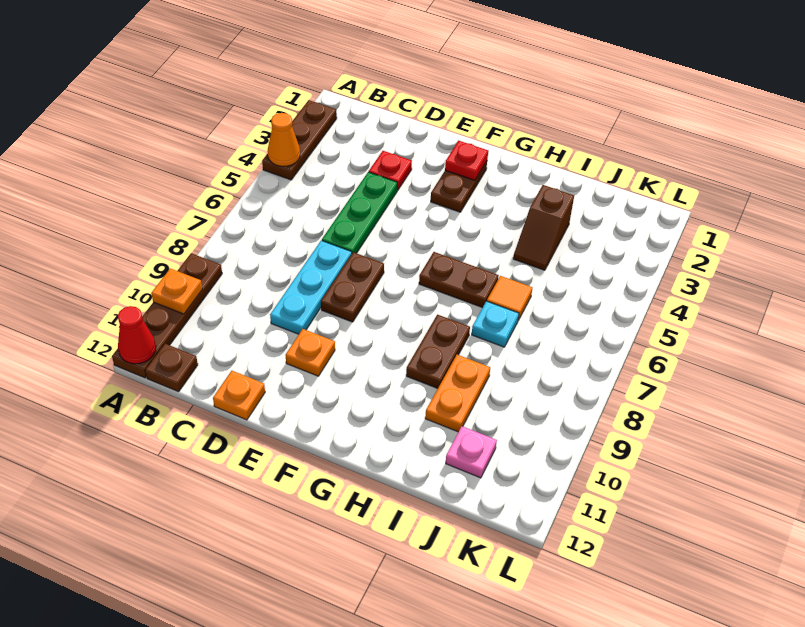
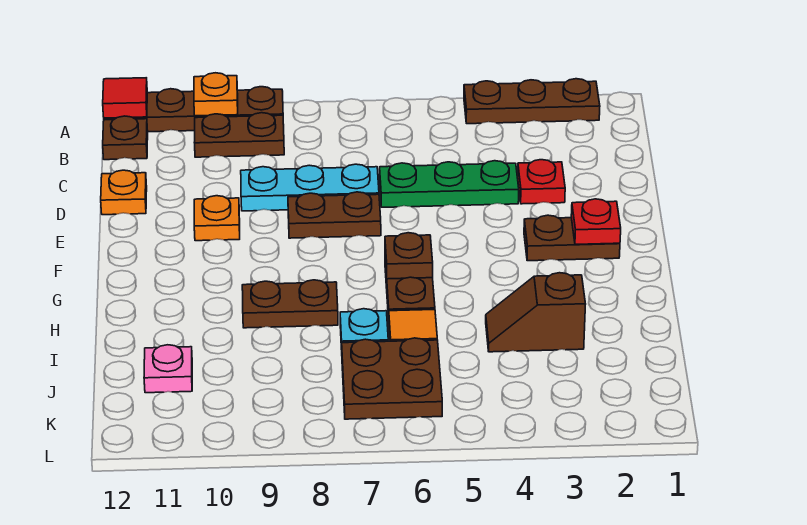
orange 1x1 cone [268,113,300,166] -> none
red 1x1 cone [118,306,156,364] -> red 1x1 tile [103,78,147,118]
none -> brown 1x2 plate [194,113,284,157]
none -> brown 1x1 plate [385,233,433,279]
orange 1x2 plate [425,355,490,432] -> none
none -> brown 2x2 plate [342,338,442,419]

